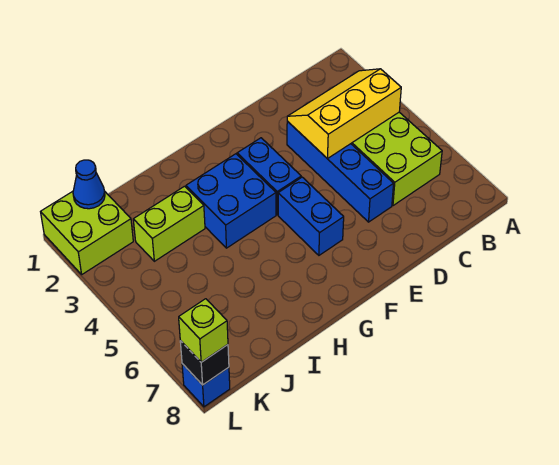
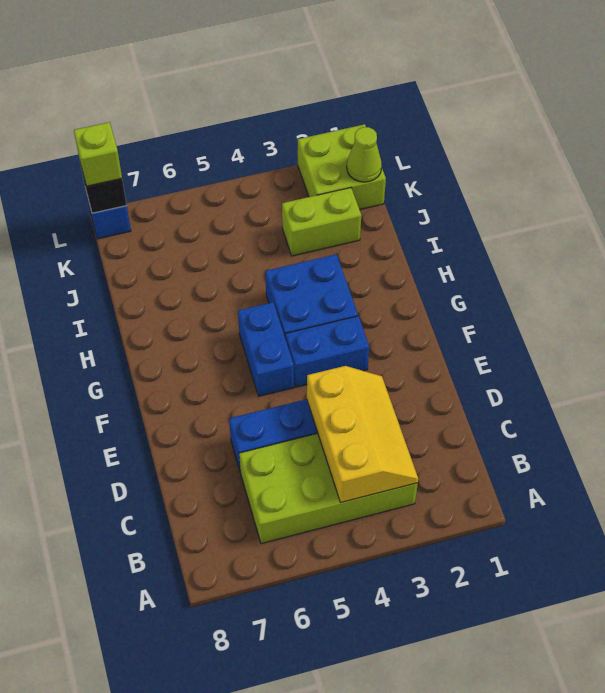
blue 1x2 brick [278,177,344,255] -> blue 1x2 brick turned to [238,302,294,396]
lime 1x2 brick [133,186,205,261] -> lime 1x2 brick turned to [282,188,361,256]
blue 1x1 cone [73,160,105,209] -> lime 1x1 cone [347,127,382,182]

